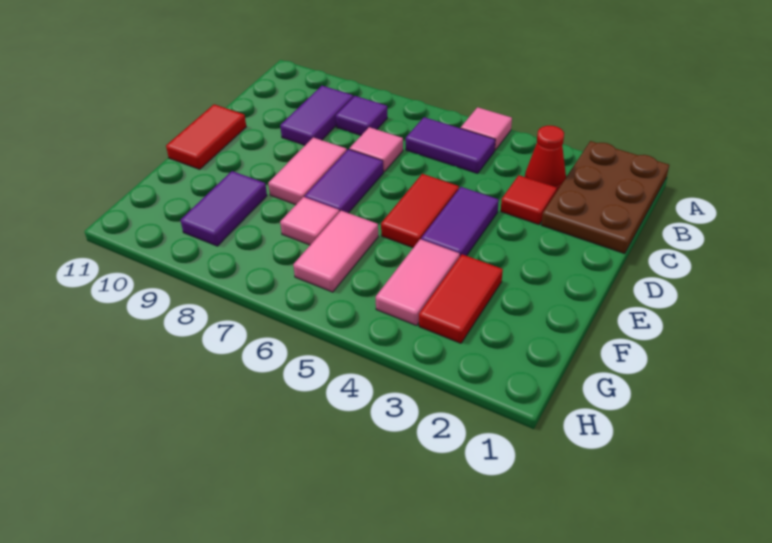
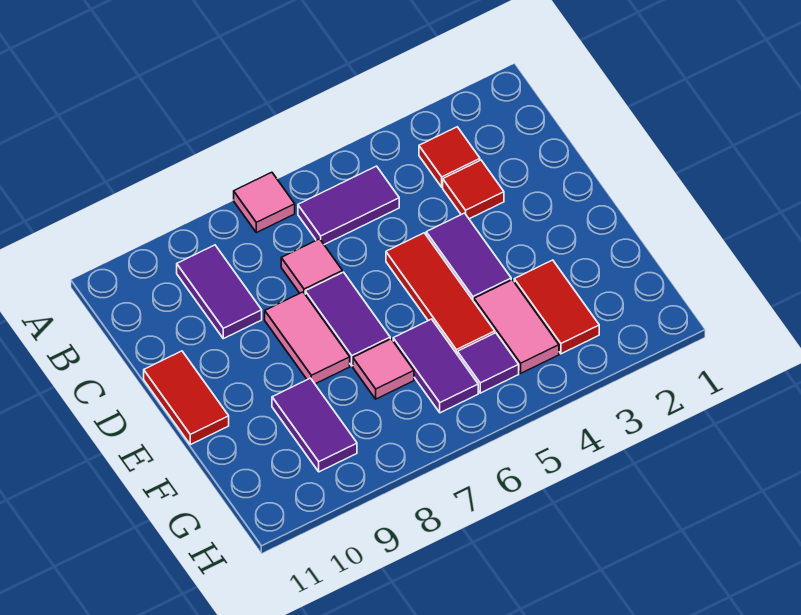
brown 2x3 plate [541,141,669,254] -> none
pink 1x1 tile [461,107,512,151] -> pink 1x1 tile moved to [234,172,295,233]
red 1x1 cone [525,126,566,190] -> red 1x1 tile [419,127,480,187]
purple 1x1 tile [336,96,387,135] -> purple 1x1 tile moved to [457,333,519,393]
red 1x2 tile [381,174,459,248] -> red 1x3 tile [386,233,495,354]
pink 1x2 tile [293,211,378,292] -> purple 1x2 tile [393,319,478,413]

